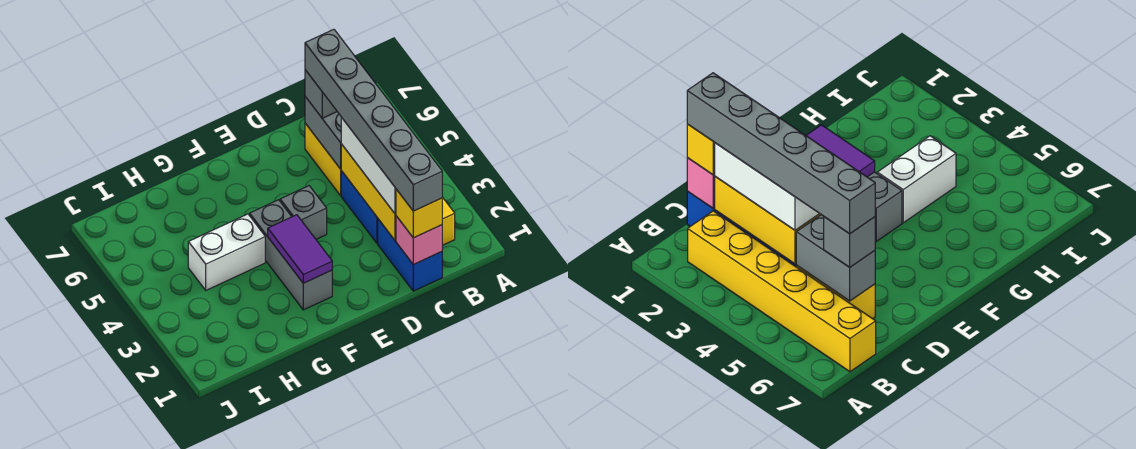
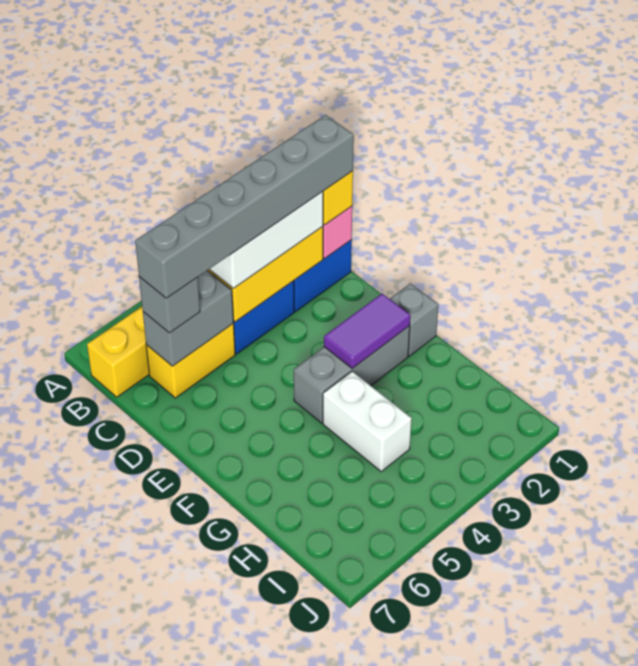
grey 1x1 brick [280,186,327,239] -> grey 1x1 brick moved to [390,283,438,356]

